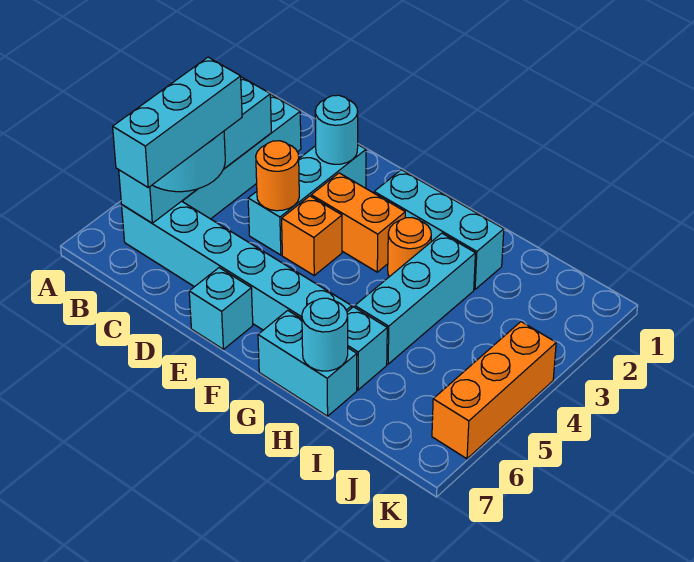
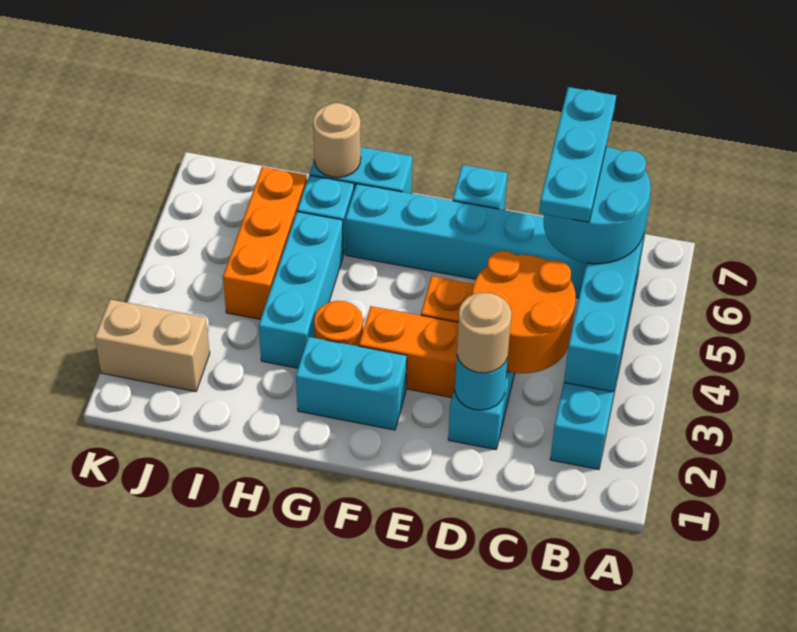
cyan 1x3 brick [113,57,242,187] -> cyan 1x3 plate [539,87,616,222]
none -> tan 1x1 round brick [457,293,511,373]
orange 1x1 round brick [256,141,299,211] -> orange 2x2 round brick [472,251,576,373]
cyan 1x3 brick [374,170,504,289] -> cyan 1x2 brick [296,337,407,430]
cyan 1x1 round brick [302,298,348,371] -> tan 1x1 round brick [313,103,361,178]
none -> tan 1x2 brick [95,299,210,392]
orange 1x3 brick [432,322,556,459] -> orange 1x3 brick moved to [223,167,307,320]

